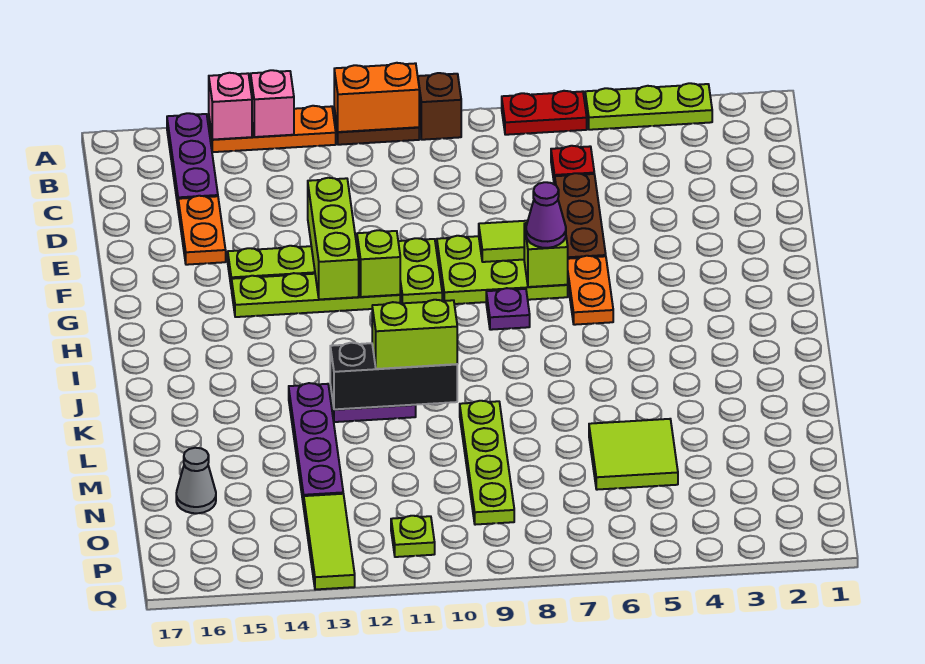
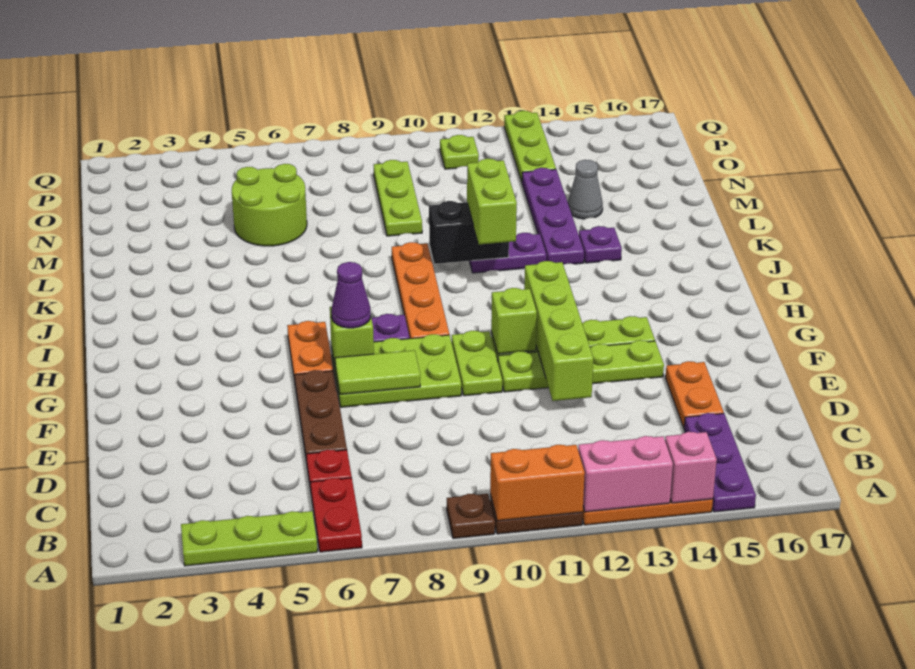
red 1x2 plate [502,91,587,135] -> red 1x2 plate turned to [310,478,362,552]
brown 1x1 brick [418,73,461,140] -> brown 1x1 plate [447,494,495,539]
pink 1x1 brick [251,70,294,137] -> pink 1x2 brick [578,436,673,512]
lime 1x3 brick [308,178,359,299] -> lime 1x4 brick [524,261,593,401]
none -> orange 1x4 plate [392,242,449,339]
black 1x3 brick [330,343,457,409] -> black 1x2 brick [429,201,509,264]
lime 1x2 brick [372,300,457,369] -> lime 1x2 brick turned to [467,159,517,244]
none -> purple 1x1 plate [579,226,622,263]
lime 1x4 plate [460,401,514,525] -> lime 1x3 plate [374,160,422,236]
lime 2x2 tile [589,419,678,490] -> lime 2x2 round brick [232,164,307,246]
grey 1x1 cone [176,448,216,513] -> grey 1x1 cone moved to [568,160,603,219]
lime 1x3 tile [304,494,355,590] -> lime 1x3 plate [504,111,556,182]

